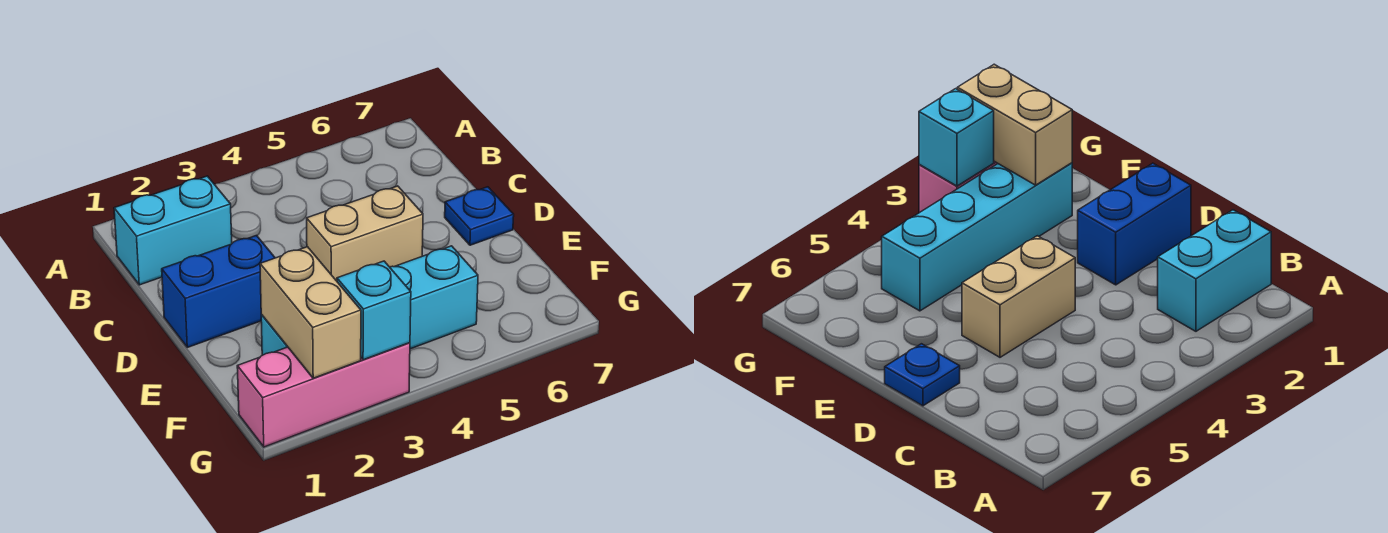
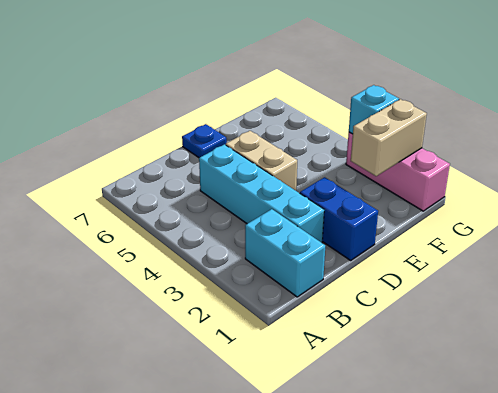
cyan 1x4 brick [261,246,478,355] -> cyan 1x4 brick moved to [199,144,324,243]

